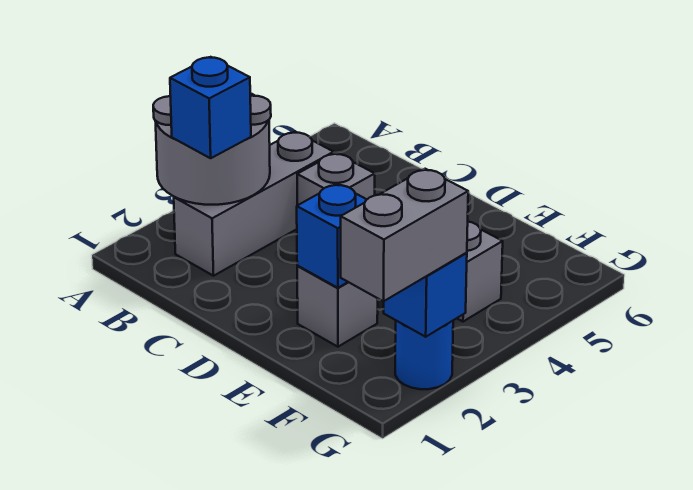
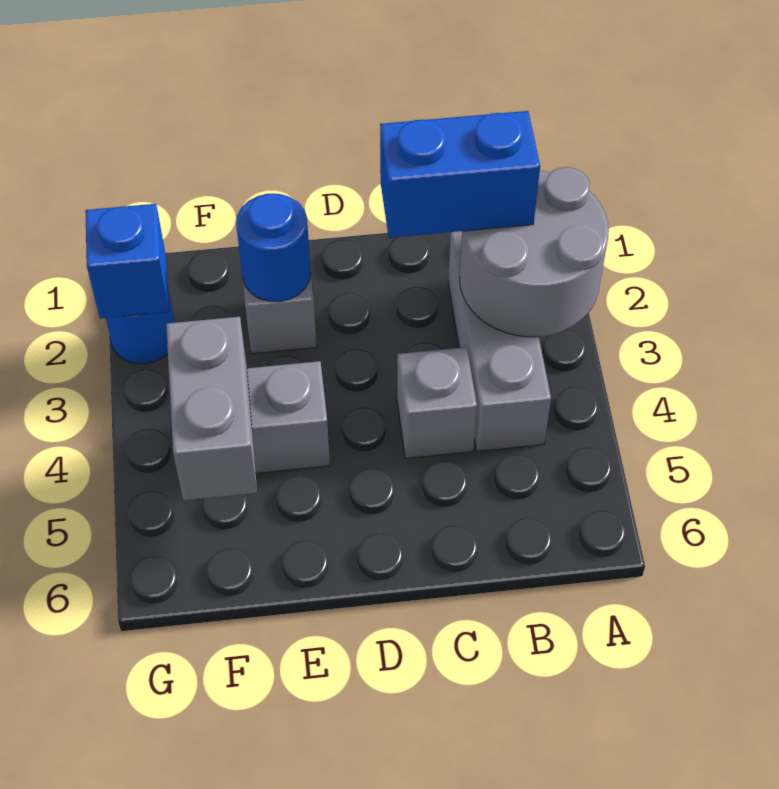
blue 1x1 brick [170,57,251,158] -> blue 1x2 brick [380,111,540,238]
blue 1x1 brick [297,184,367,288] -> blue 1x1 round brick [236,193,310,302]
grey 1x2 brick [341,169,468,302] -> grey 1x2 brick moved to [166,317,257,501]

